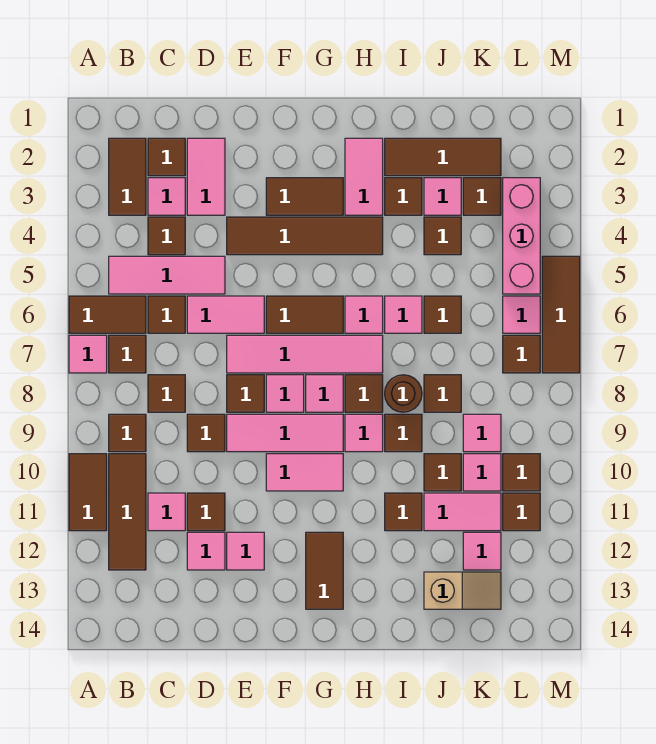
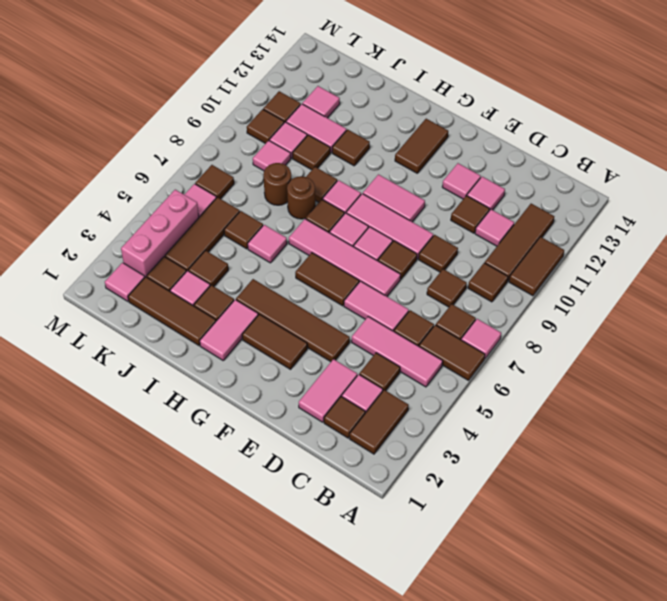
pink 1x1 tile [345,296,383,333] -> pink 1x1 tile moved to [105,263,145,301]
brown 1x1 tile [424,375,461,412] -> brown 1x1 round brick [263,163,291,205]
tan 1x2 slope [424,572,501,609] -> none
brown 1x3 tile [542,256,580,373] -> brown 1x3 tile moved to [165,197,240,271]

